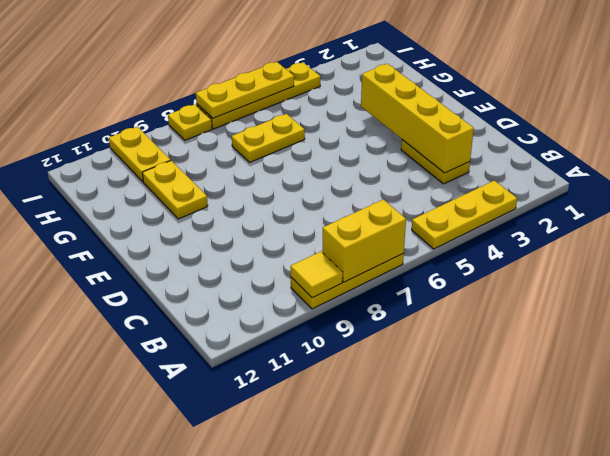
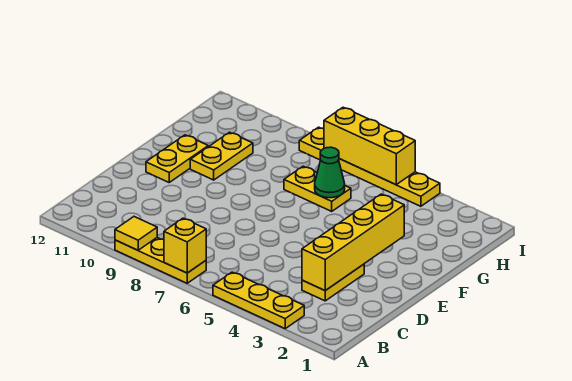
yellow 1x2 brick [322,199,406,282] -> yellow 1x1 brick [164,218,206,273]
none -> green 1x1 cone [315,147,345,198]
yellow 1x2 plate [109,127,171,182] -> yellow 1x2 plate moved to [146,135,208,182]
yellow 1x3 plate [196,62,294,118] -> yellow 1x3 brick [324,107,415,185]

